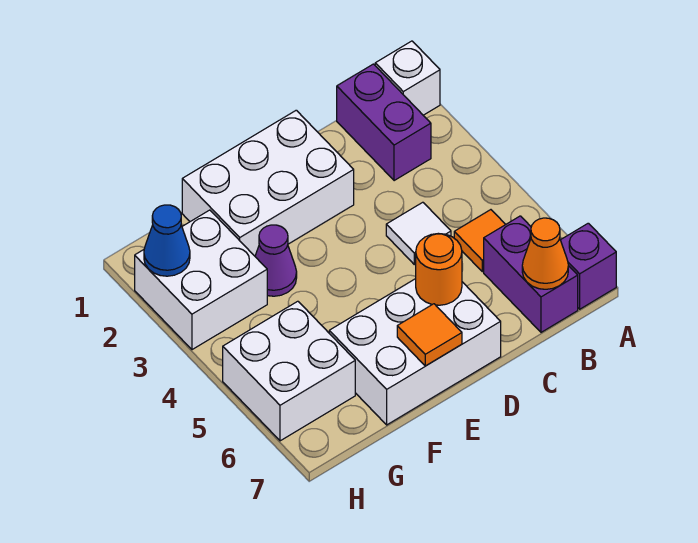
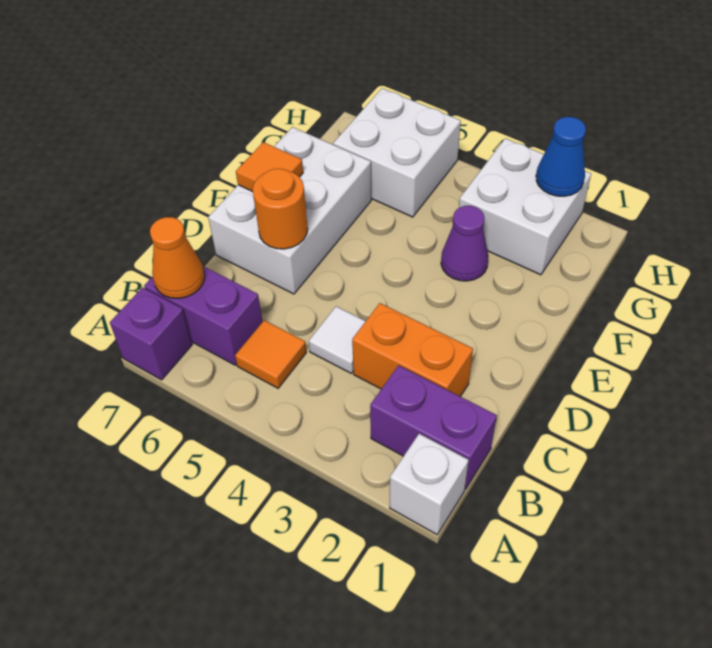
none -> orange 1x2 brick [352,303,473,396]
white 2x3 brick [182,110,354,256] -> none

